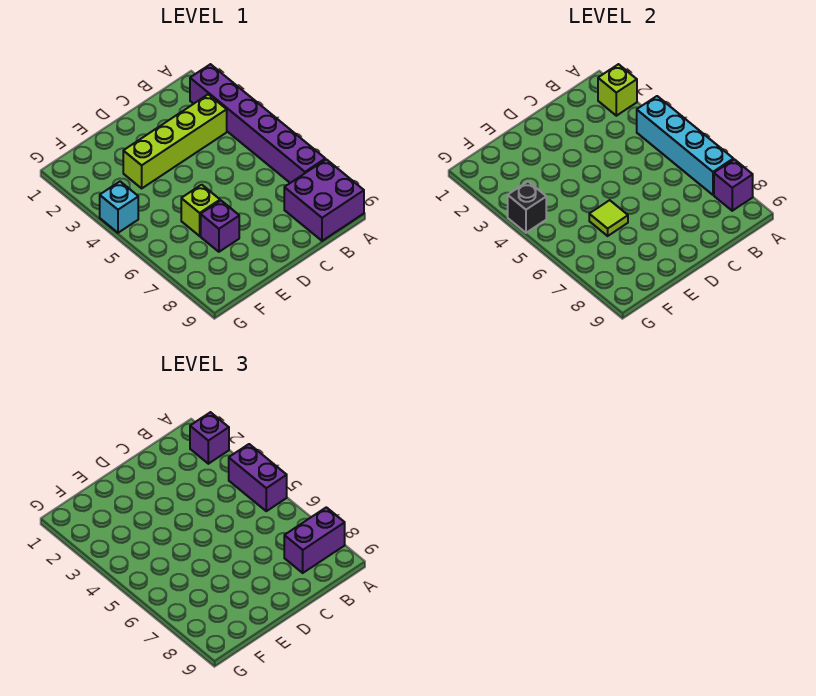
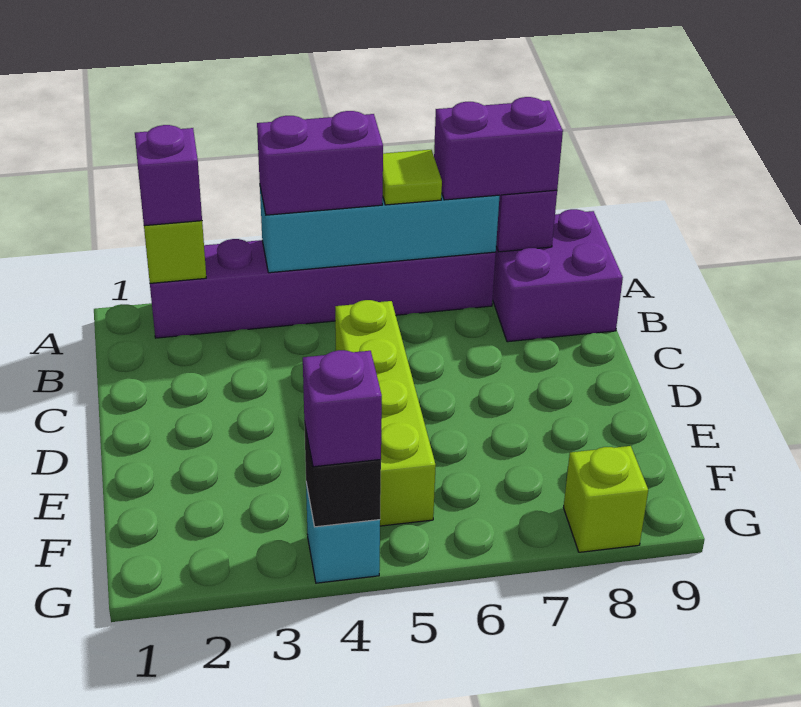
purple 1x2 brick [284,507,345,573] -> purple 1x2 brick turned to [434,97,563,200]
lime 1x4 brick [123,94,227,188] -> lime 1x4 brick moved to [335,300,436,526]
lime 1x1 brick [181,185,220,236] -> lime 1x1 brick moved to [564,446,648,552]
lime 1x1 tile [589,200,628,236] -> lime 1x1 tile moved to [383,150,442,205]
purple 1x1 brick [201,201,239,252] -> purple 1x1 brick moved to [303,350,382,467]

